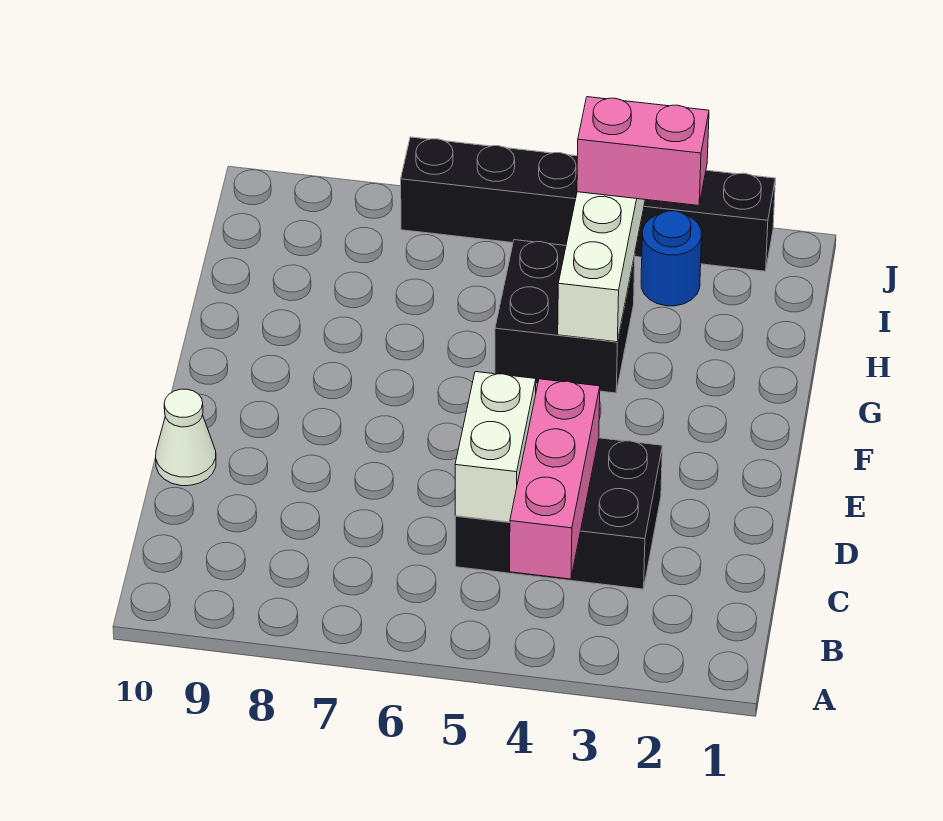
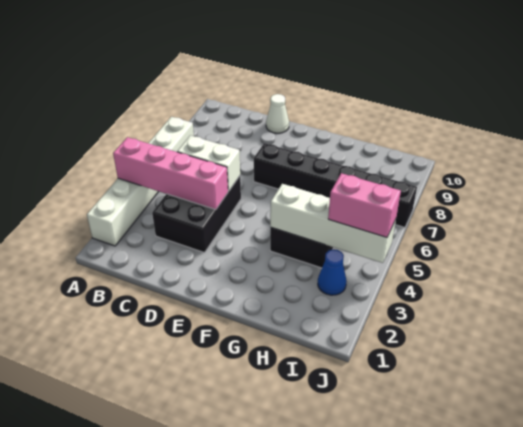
none -> white 1x6 brick [87,117,194,246]
pink 1x3 brick [510,379,600,579] -> pink 1x4 brick [113,137,228,210]
blue 1x1 round brick [641,211,702,306] -> blue 1x1 cone [318,249,347,295]
pink 1x2 brick [577,97,709,206] -> pink 1x2 brick turned to [328,173,401,237]
black 1x6 brick [401,137,775,271] -> black 1x6 brick turned to [254,143,417,227]

